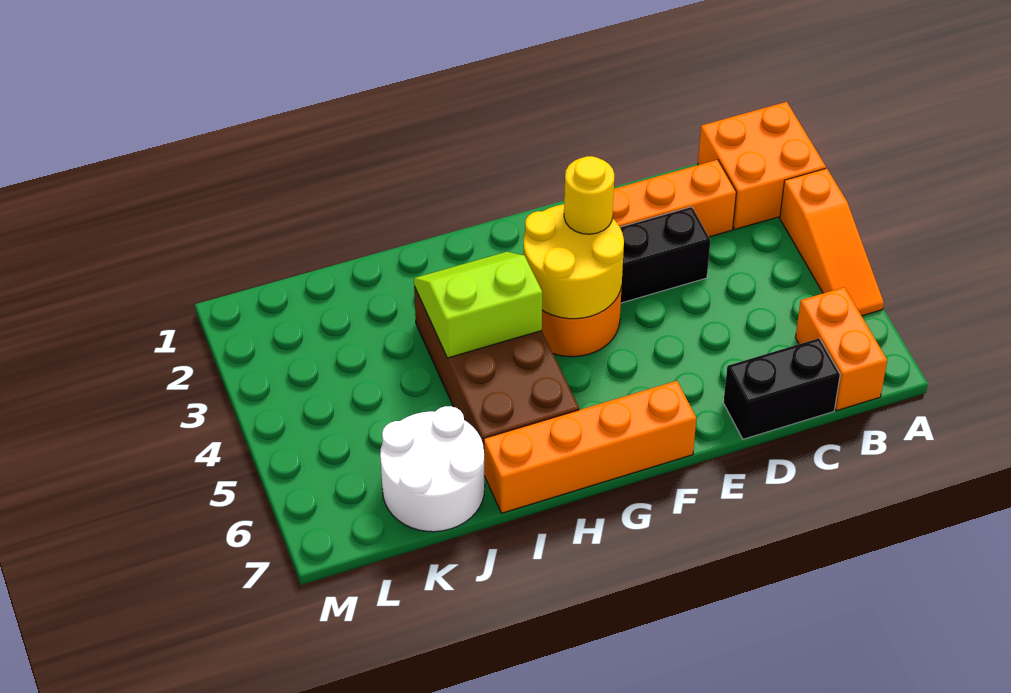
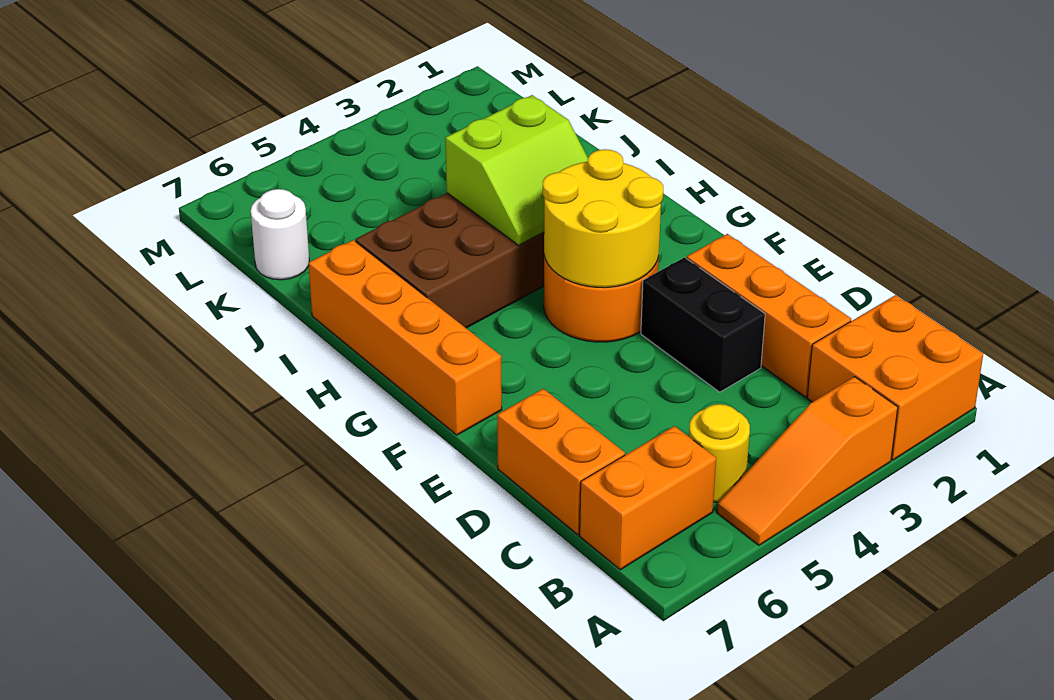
black 1x2 brick [723,338,840,439] -> orange 1x2 brick [497,389,625,534]
yellow 1x1 round brick [564,156,615,234] -> yellow 1x1 round brick moved to [689,404,750,502]
lime 2x2 slope [414,252,542,358] -> lime 2x2 slope turned to [445,95,588,245]
white 2x2 round brick [380,406,485,532] -> white 1x1 round brick [251,189,309,280]

